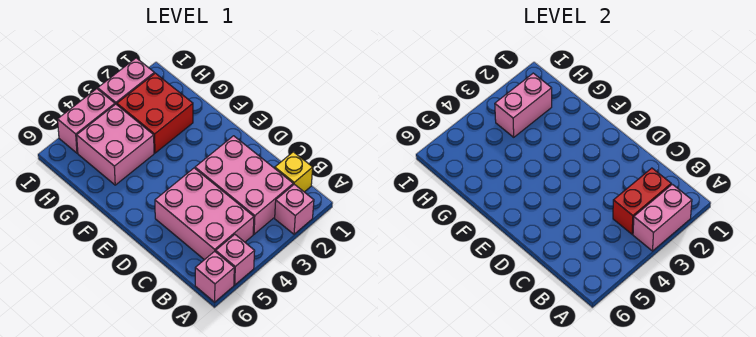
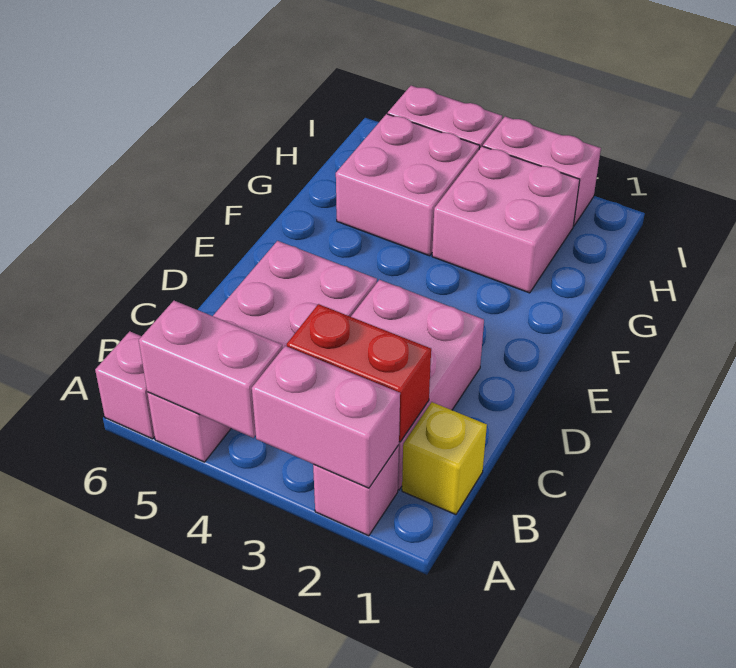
red 2x2 brick [117,73,193,153] -> pink 2x2 brick [432,146,580,293]
pink 1x2 brick [495,73,552,137] -> pink 1x2 brick moved to [139,301,283,438]

